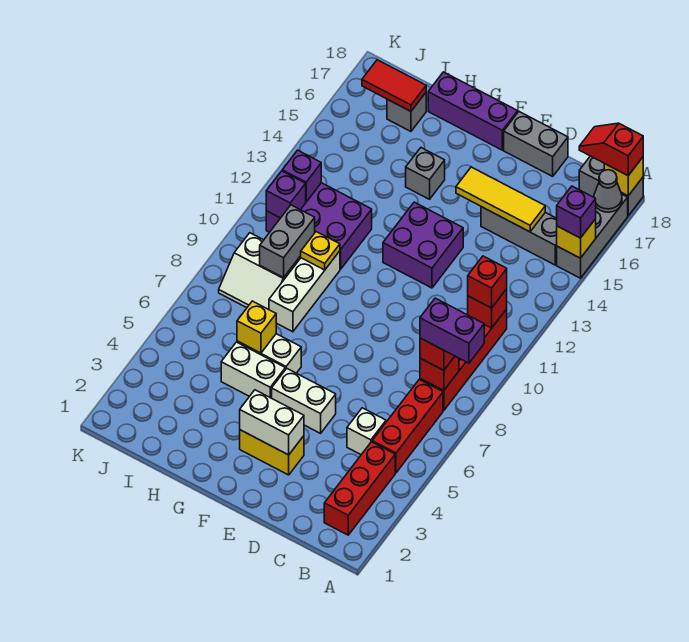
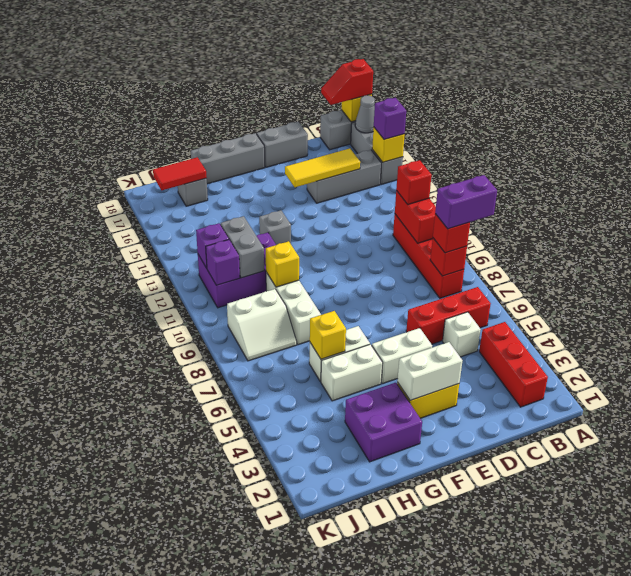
red 1x3 brick [372,379,443,473] -> red 1x3 brick turned to [406,287,491,344]
red 1x1 brick [468,289,507,328] -> red 1x2 brick [395,191,436,243]
purple 2x2 brick [383,202,463,288] -> purple 2x2 brick moved to [345,383,422,462]
purple 1x3 brick [428,72,518,150] -> grey 1x3 brick [191,133,265,184]
grey 1x1 brick [406,148,445,199] -> grey 1x1 brick moved to [259,210,291,245]
yellow 1x1 plate [301,232,340,270] -> yellow 1x1 brick [266,241,299,287]
grey 1x2 brick [260,205,315,278] -> grey 1x2 brick moved to [221,216,264,278]

